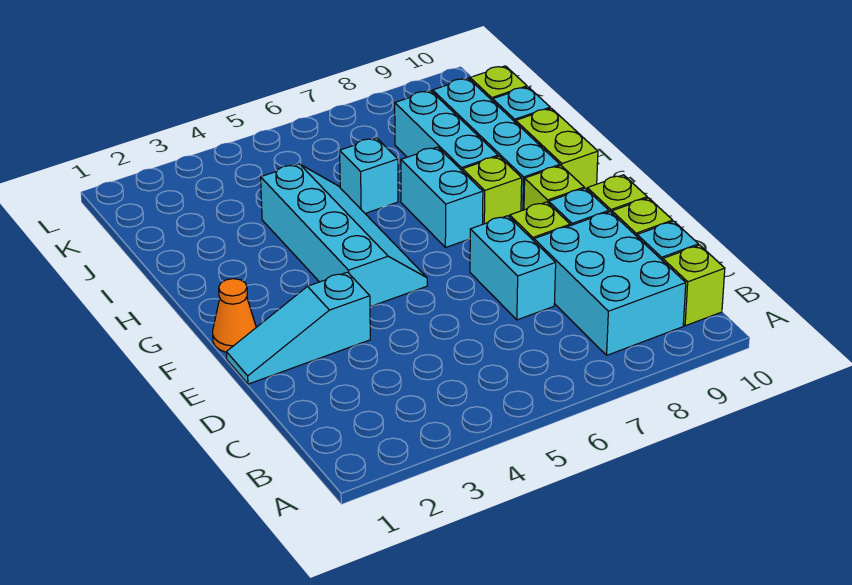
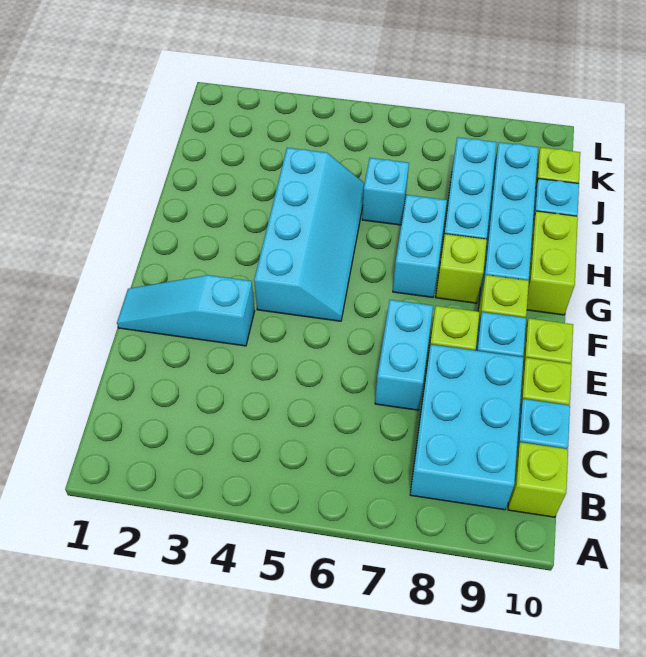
orange 1x1 cone [213,279,256,352] -> none

